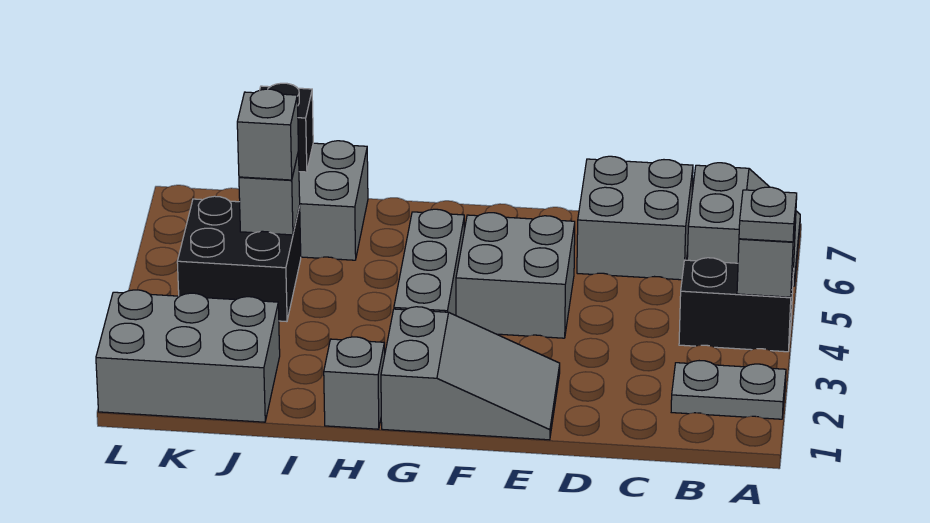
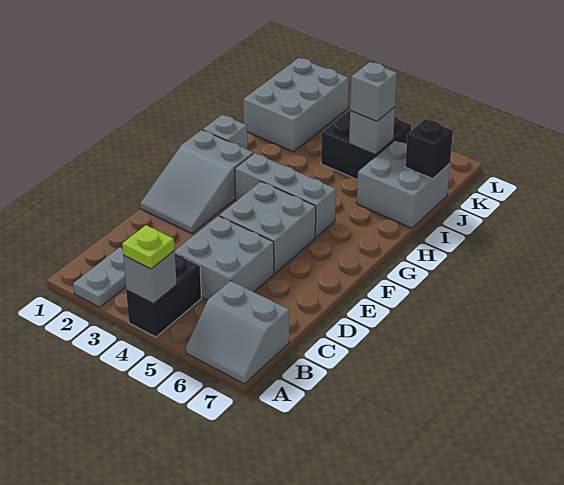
grey 1x1 plate [739,187,797,242] -> lime 1x1 plate [122,225,175,269]
grey 2x2 brick [577,156,693,280] -> grey 2x2 brick moved to [175,216,274,300]

